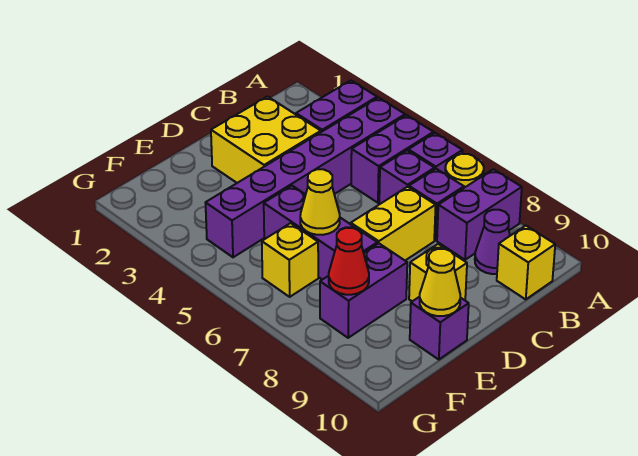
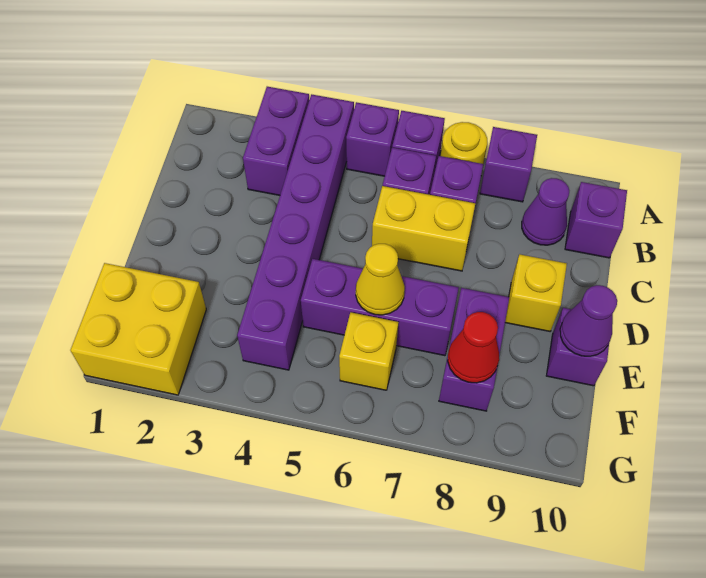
purple 1x2 brick [351,115,434,203] -> purple 1x1 brick [346,102,399,176]
purple 1x2 brick [437,169,522,260] -> purple 1x1 brick [480,127,537,202]
yellow 1x1 brick [497,226,555,299] -> purple 1x1 brick [565,182,627,258]
yellow 2x2 brick [211,97,321,183] -> yellow 2x2 brick moved to [71,263,206,395]
yellow 1x2 brick [351,187,436,260] -> yellow 1x2 brick turned to [372,186,475,271]
yellow 1x1 cone [420,249,460,316] -> purple 1x1 cone [560,285,617,356]

